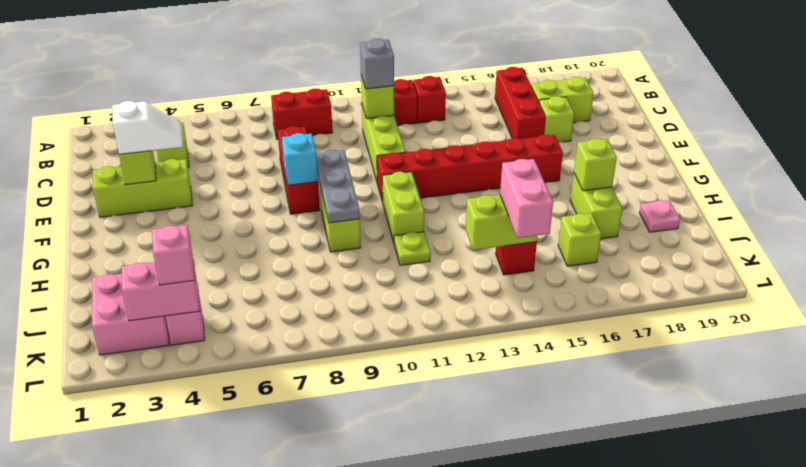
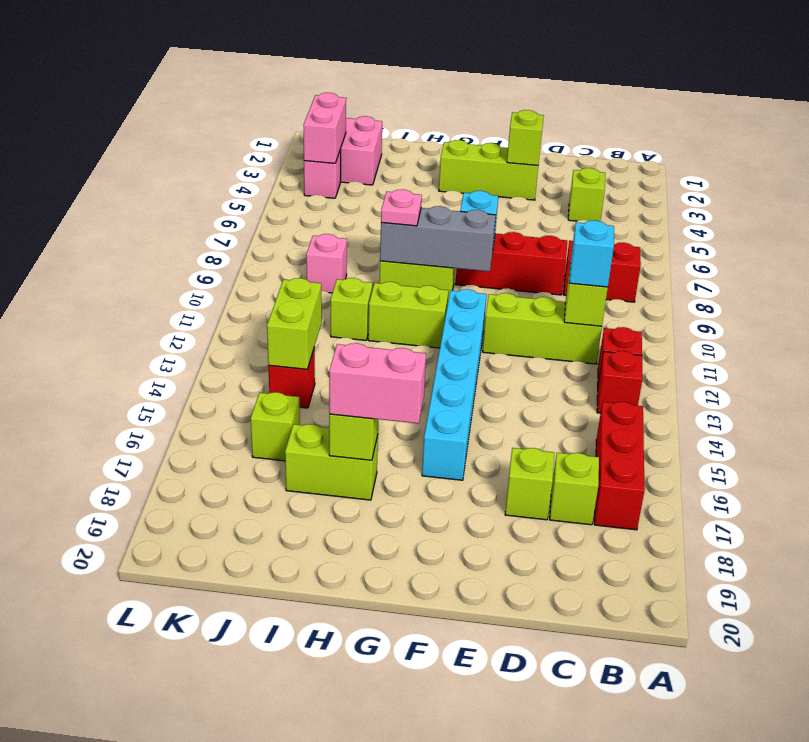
red 1x2 brick [271,89,333,139] -> red 1x2 brick turned to [564,241,641,302]
red 1x3 brick [495,67,546,139] -> red 1x3 brick turned to [594,402,645,530]
grey 1x1 brick [360,38,394,89] -> cyan 1x1 brick [569,220,614,287]
lime 1x2 brick [531,77,594,122] -> lime 1x1 brick [550,453,599,525]
lime 1x3 brick [93,159,193,217] -> lime 1x3 brick turned to [439,140,538,200]
white 1x2 slope [112,101,183,155] -> none
grey 1x3 plate [316,150,360,223] -> grey 1x3 brick [380,206,496,272]
red 1x6 brick [377,135,563,202] -> cyan 1x6 brick [422,289,487,480]
lime 1x1 plate [394,232,431,265] -> lime 1x1 brick [331,278,373,340]
pink 1x1 plate [639,200,680,232] -> pink 1x1 plate moved to [381,189,422,226]
pink 1x2 brick [500,159,553,238] -> pink 1x2 brick moved to [329,343,426,424]
pink 1x1 brick [152,225,195,285] -> pink 1x1 brick moved to [306,234,347,293]

